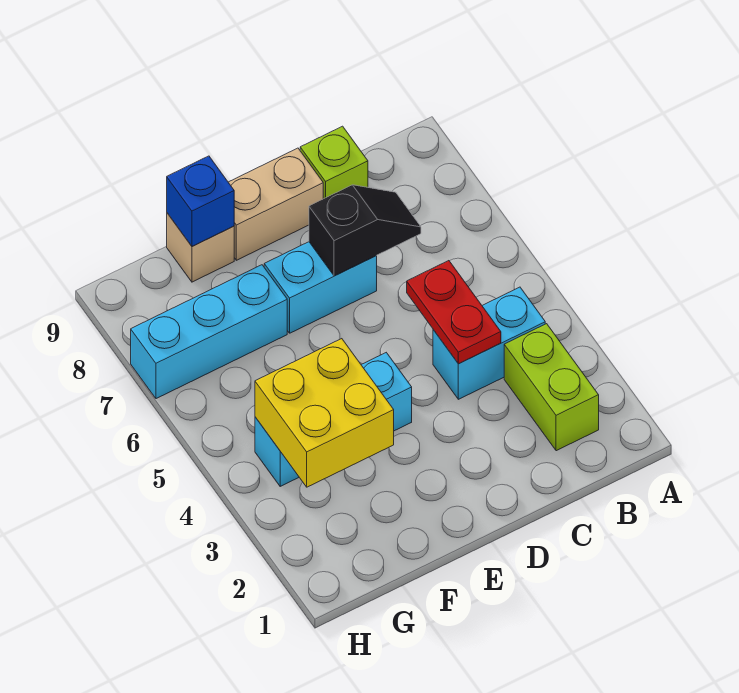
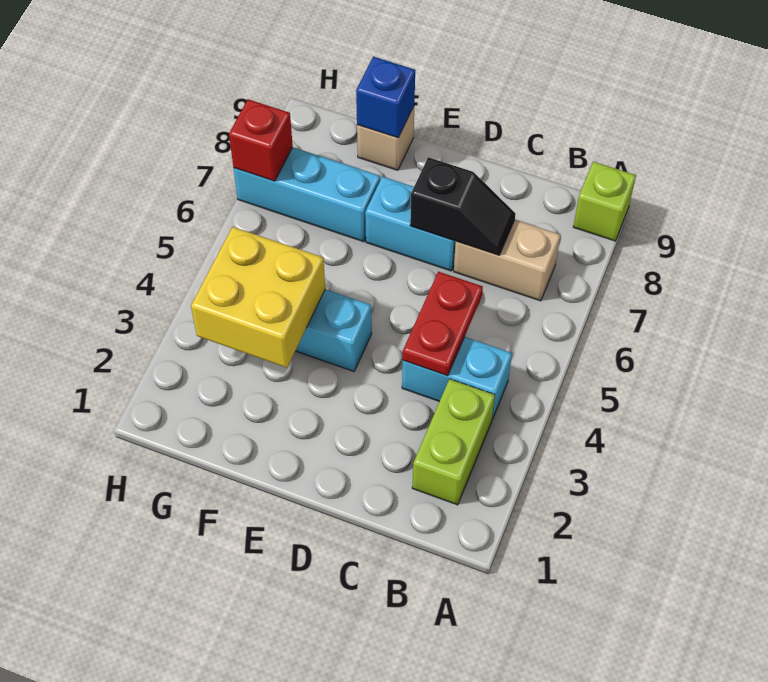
lime 1x1 brick [300,126,368,199] -> lime 1x1 brick moved to [573,162,636,241]
tan 1x2 brick [228,148,323,260] -> tan 1x2 brick moved to [454,220,560,301]
none -> red 1x1 brick [229,99,293,181]

